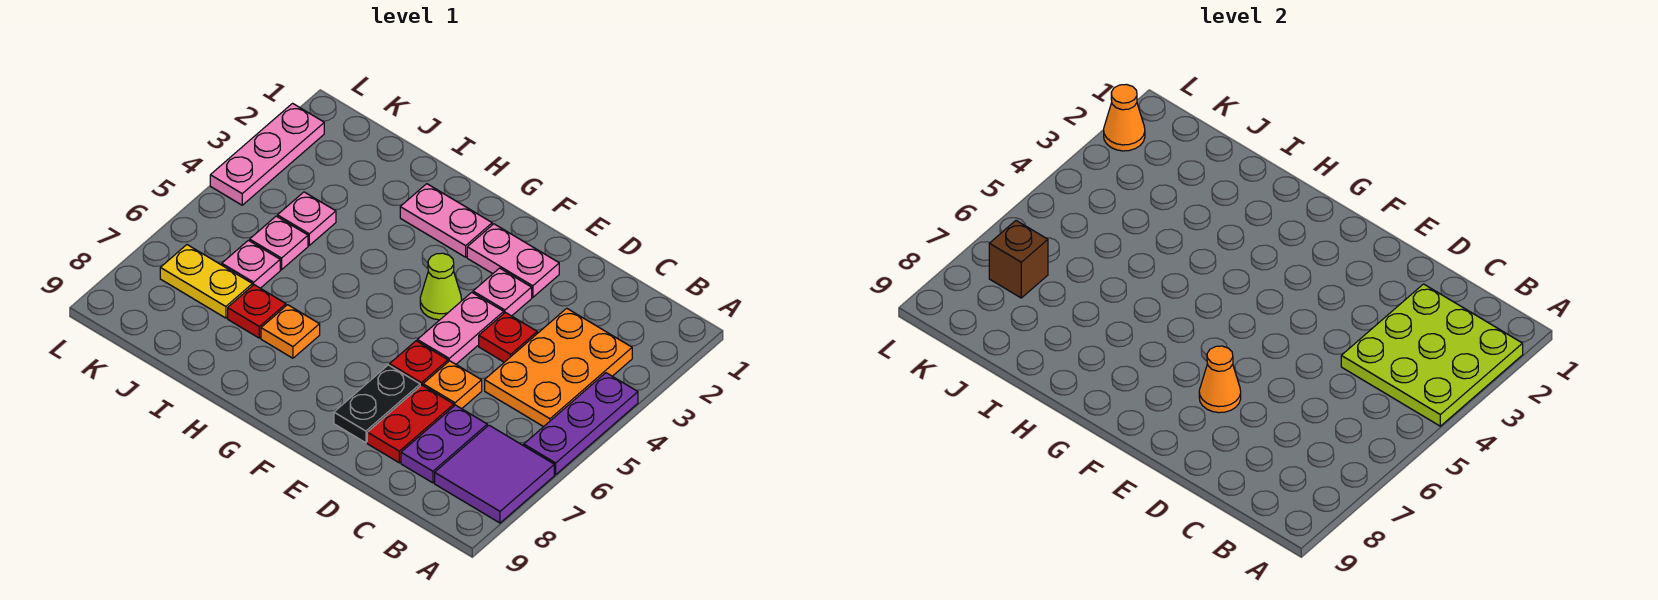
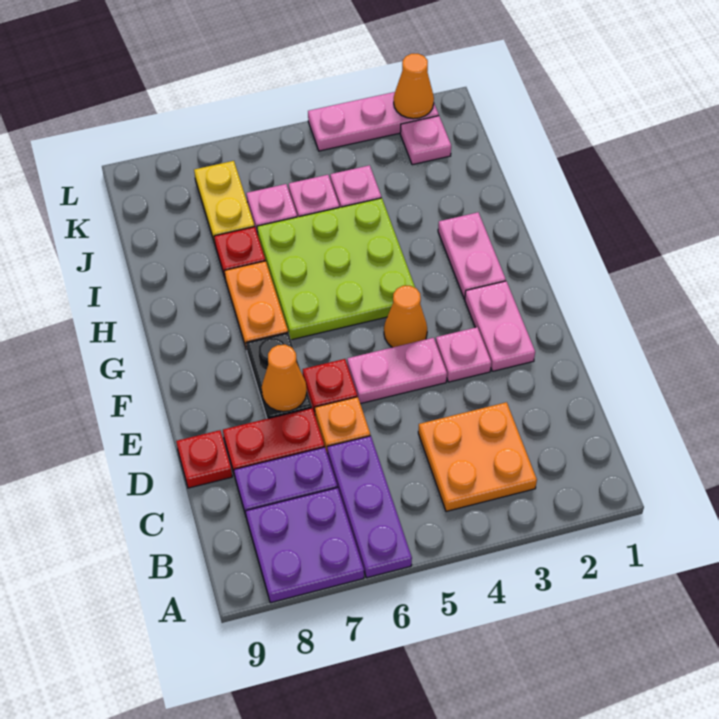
lime 3x3 plate [1341,284,1523,426] -> lime 3x3 plate moved to [257,198,415,340]
purple 1x3 plate [524,373,638,474] -> purple 1x3 plate turned to [327,436,412,578]
purple 2x2 tile [435,425,554,523] -> purple 2x2 plate [246,488,364,603]
orange 2x3 plate [485,308,632,427] -> orange 2x2 plate [418,402,537,511]
red 1x1 plate [479,312,537,362] -> red 1x1 plate moved to [176,430,232,488]
black 1x2 plate [334,365,420,443] -> black 1x2 plate turned to [246,332,312,419]
lime 1x1 cone [420,253,462,320] -> orange 1x1 cone [384,286,427,347]
orange 1x1 plate [261,305,320,358] -> orange 1x2 plate [224,261,288,350]
none -> pink 1x1 plate [400,116,451,165]
brown 1x1 brick [989,221,1048,298] -> none

